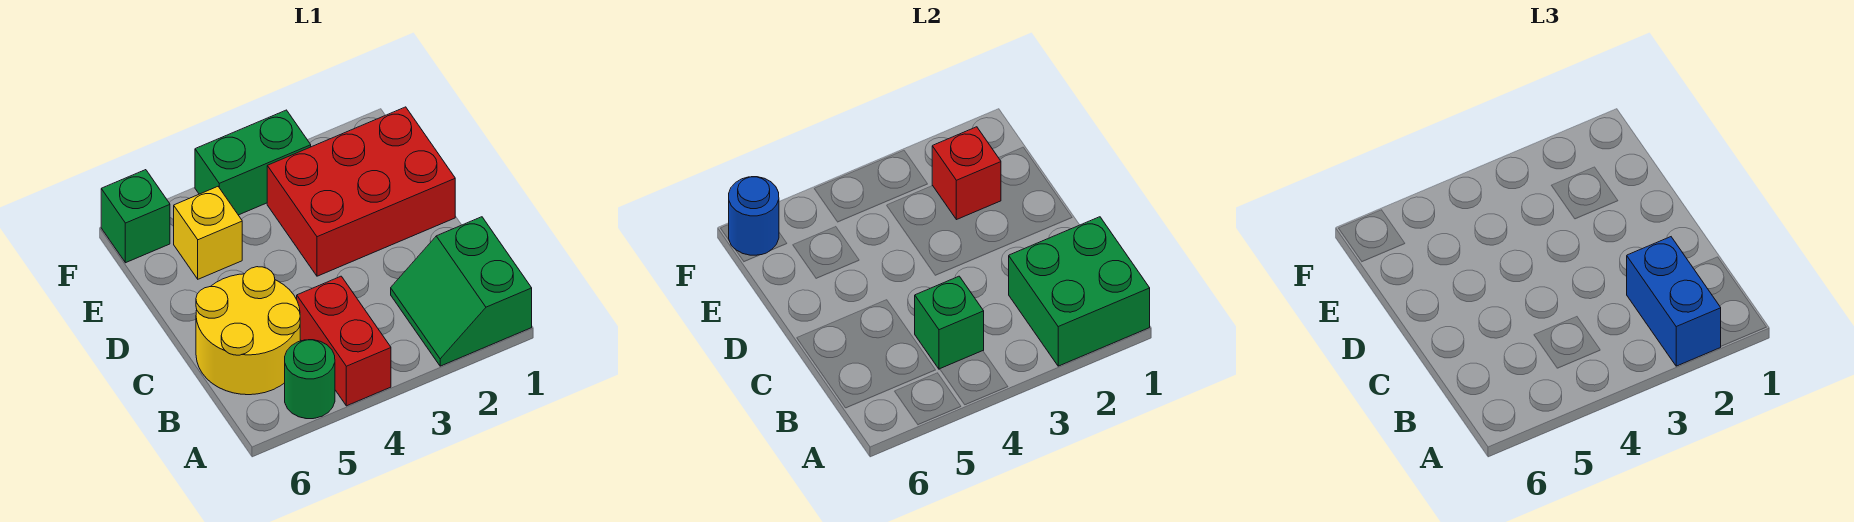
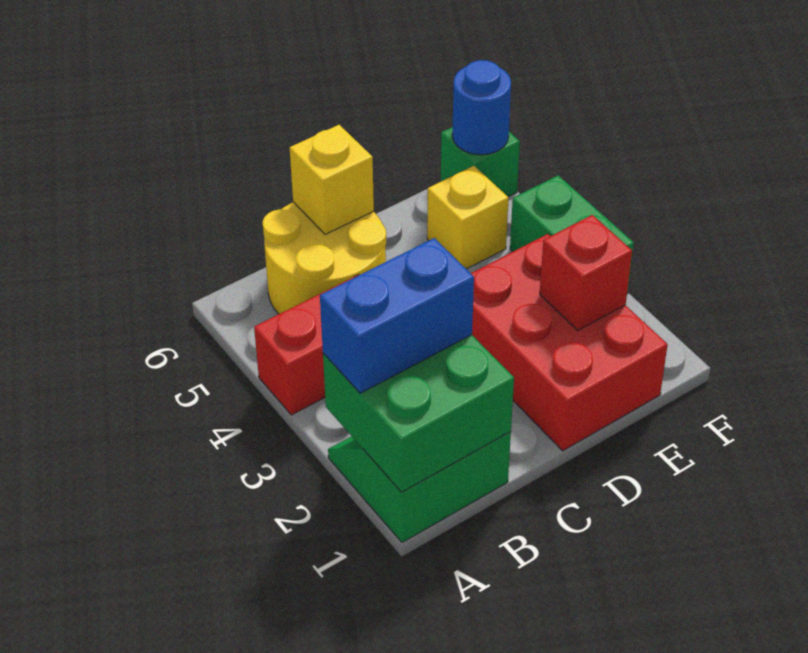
green 1x1 round brick [285,340,335,419] -> none
green 1x1 brick [915,276,984,369] -> none
none -> yellow 1x1 brick [290,125,374,235]

